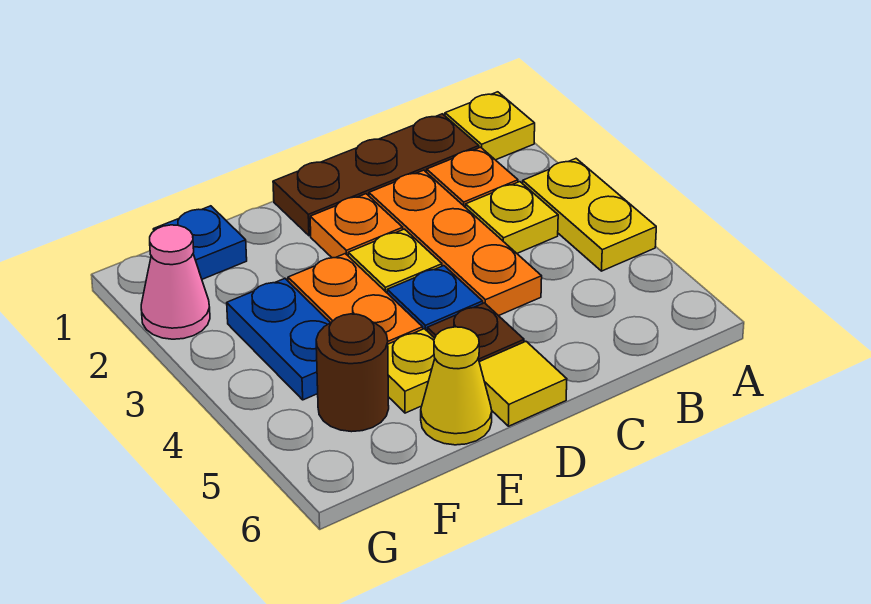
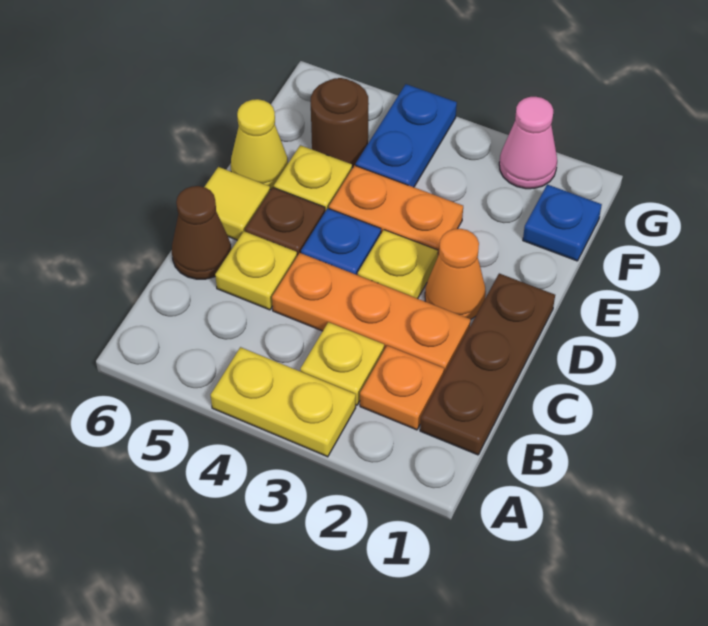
yellow 1x1 plate [445,92,535,160] -> yellow 1x1 plate moved to [215,231,297,310]
none -> brown 1x1 cone [172,186,231,279]
orange 1x1 plate [310,194,403,258] -> orange 1x1 cone [425,229,486,319]
blue 1x2 plate [227,278,330,400] -> blue 1x2 plate turned to [356,84,457,187]

